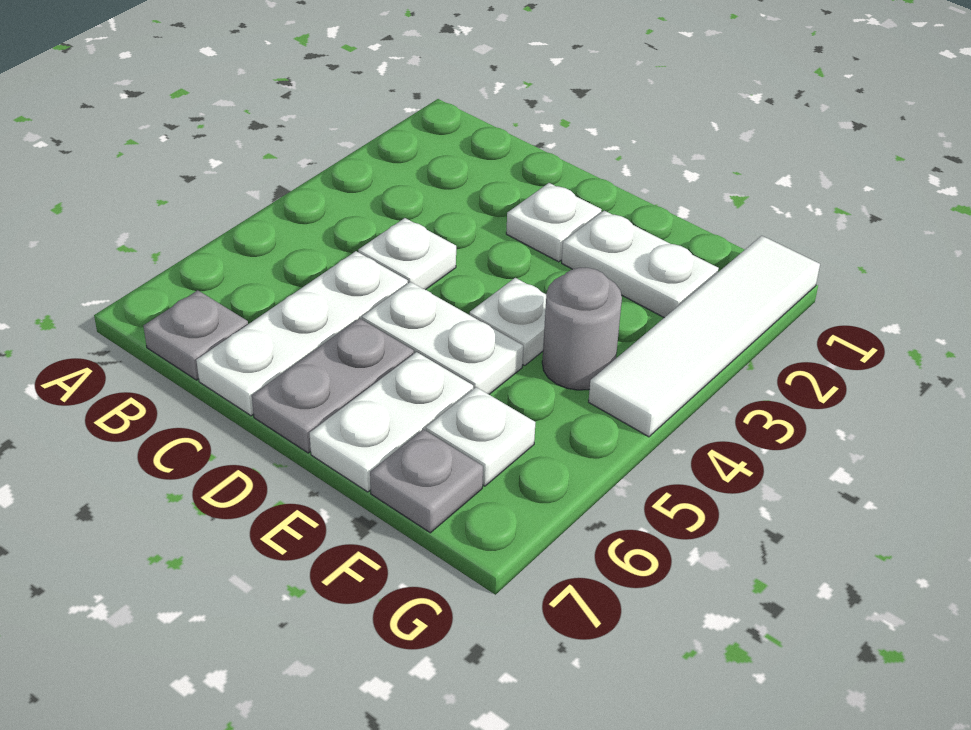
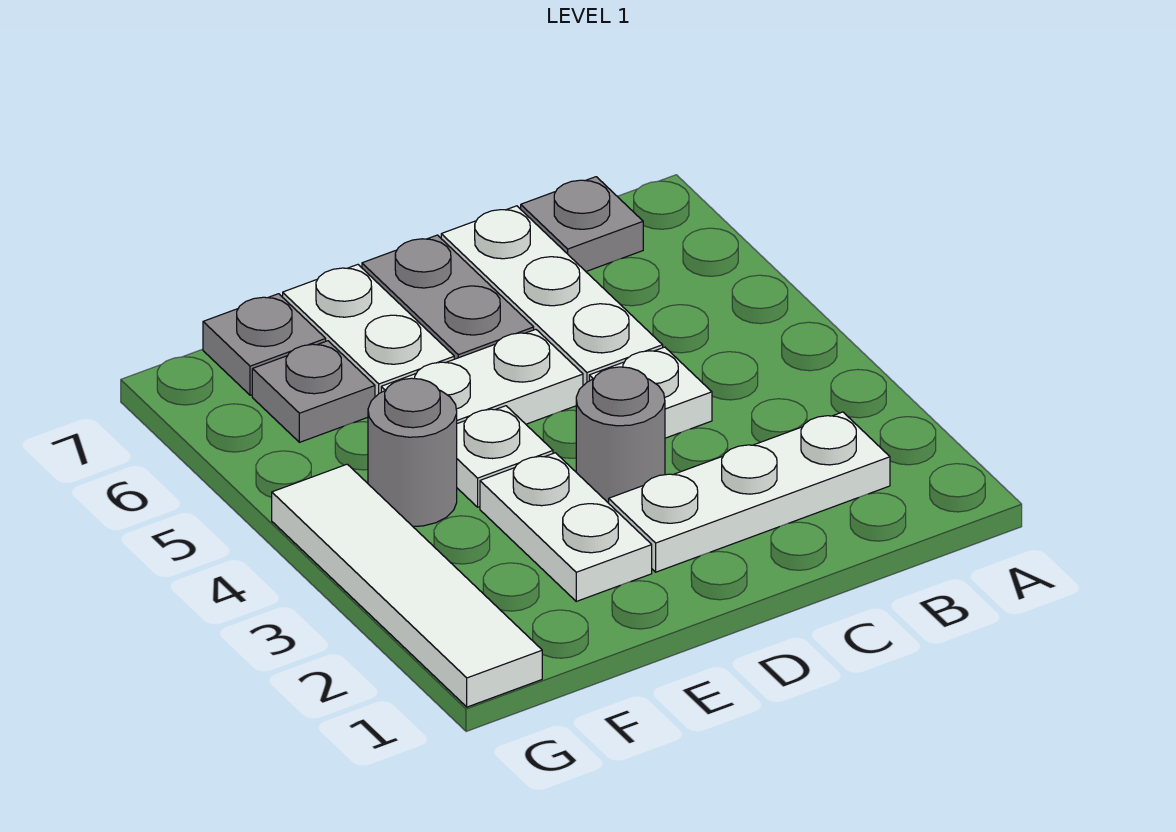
white 1x1 plate [506,183,602,262] -> white 1x3 plate [609,412,890,572]
none -> grey 1x1 round brick [576,367,665,503]
white 1x2 plate [562,211,719,318] -> white 1x2 plate turned to [480,453,652,601]
white 1x1 plate [426,387,535,486] -> grey 1x1 plate [252,341,375,442]

